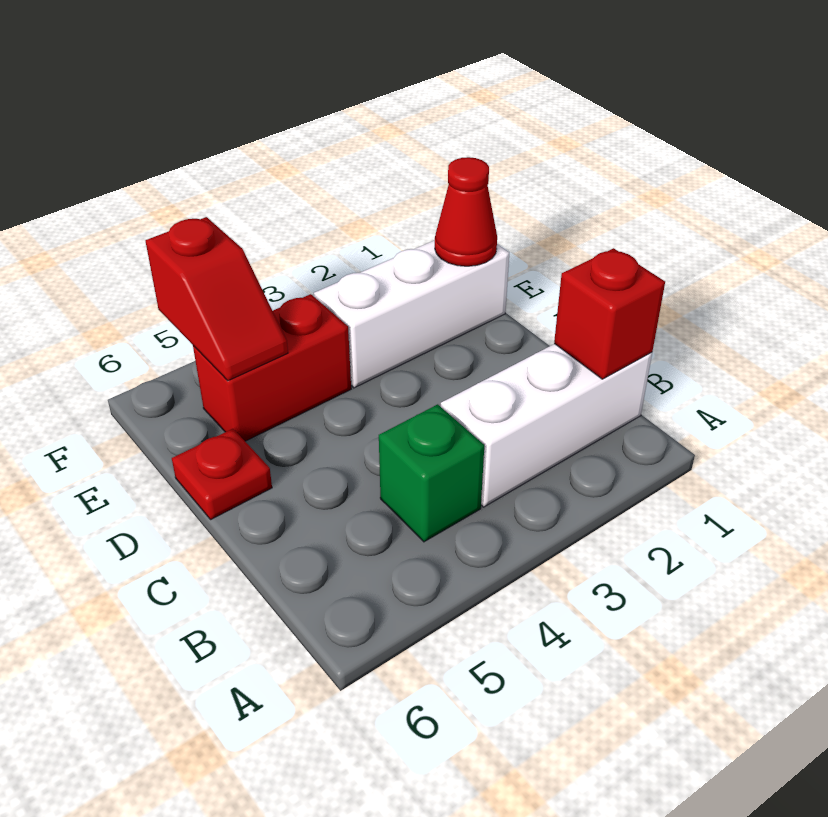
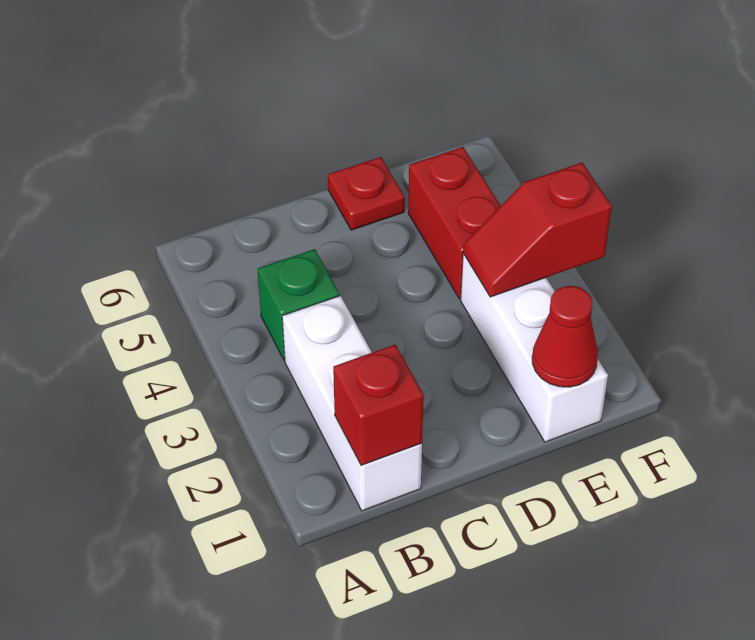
red 1x2 slope [146,217,288,381] -> red 1x2 slope moved to [463,163,612,297]

